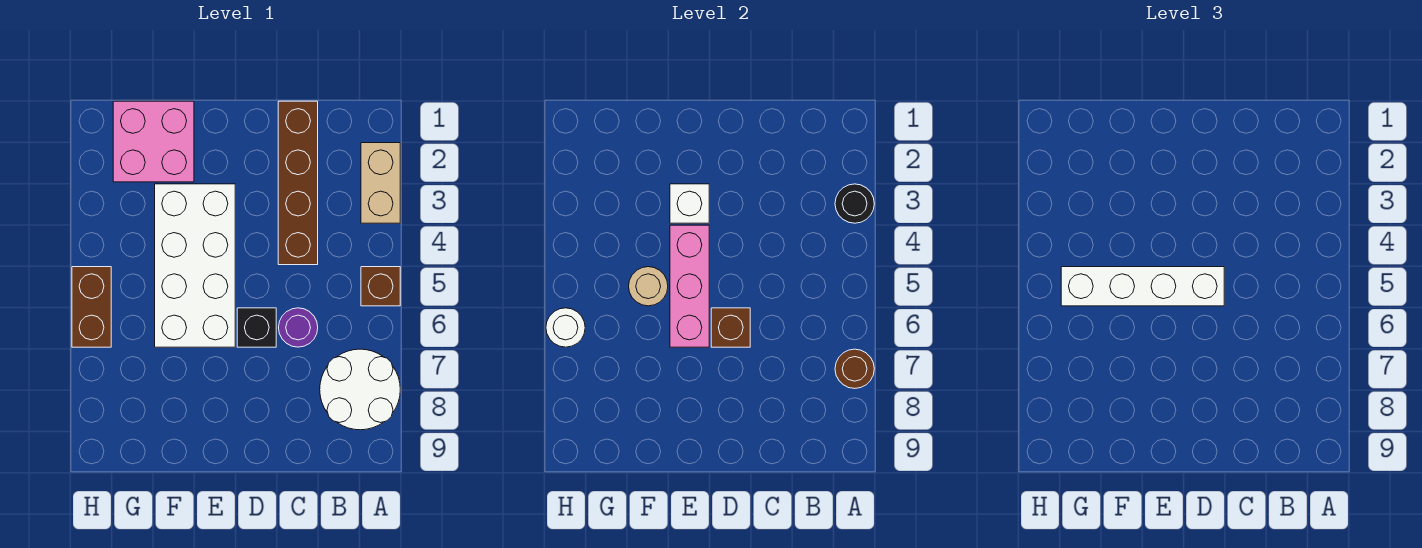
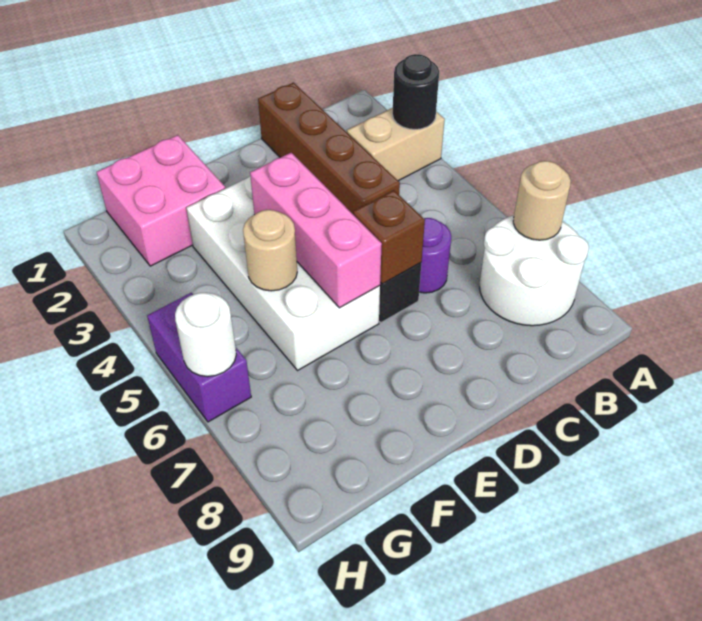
tan 1x2 brick [361,143,400,223] -> tan 1x2 brick turned to [347,108,445,181]
brown 1x1 brick [361,267,400,306] -> none
brown 1x1 round brick [835,349,874,389] -> tan 1x1 round brick [513,161,571,240]
white 1x4 brick [1061,267,1224,306] -> none
white 1x1 brick [670,184,709,223] -> none
brown 1x2 brick [72,267,111,347] -> purple 1x2 brick [147,293,251,422]

